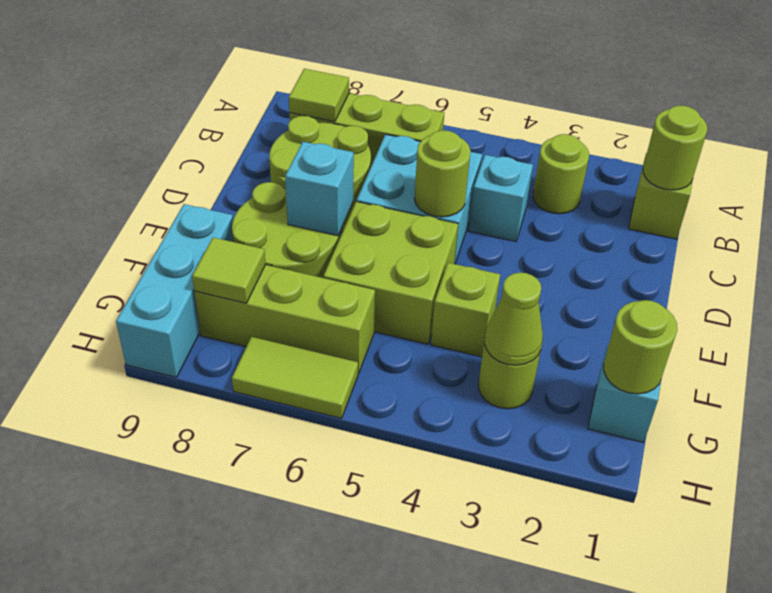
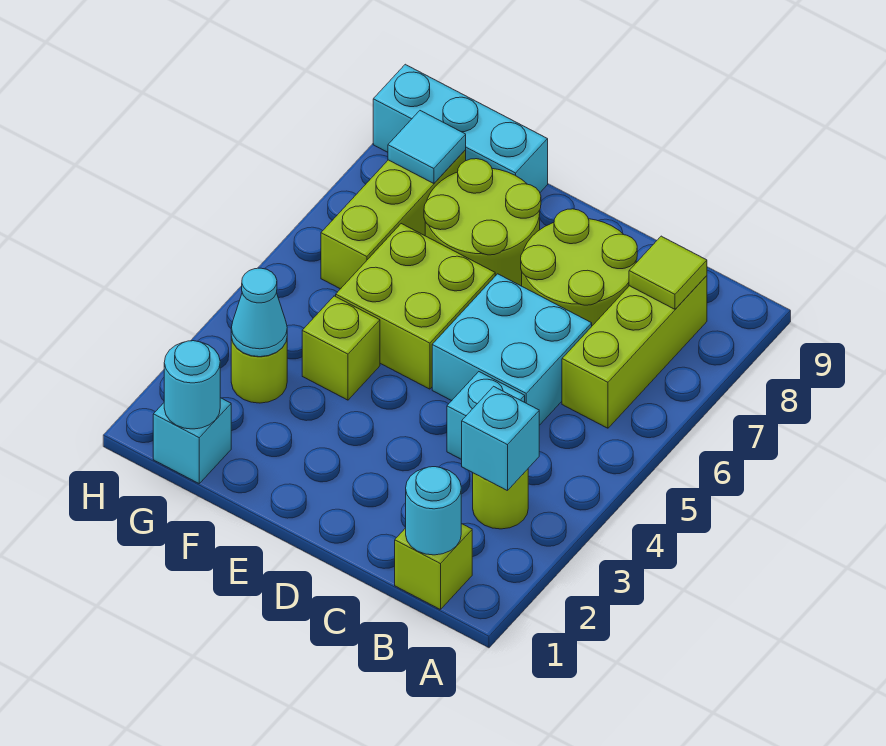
lime 1x1 round brick [643,106,707,190] -> cyan 1x1 round brick [406,467,461,555]
lime 1x1 round brick [414,130,471,217] -> none
cyan 1x1 brick [285,142,354,236] -> cyan 1x1 brick moved to [462,386,539,491]
lime 1x1 round brick [604,300,677,394] -> cyan 1x1 round brick [164,341,220,429]
lime 1x1 cone [484,273,543,365] -> cyan 1x1 cone [231,268,287,357]
lime 1x1 tile [192,238,266,303] -> cyan 1x1 tile [388,111,466,184]
lime 1x2 tile [232,337,358,418] -> none

